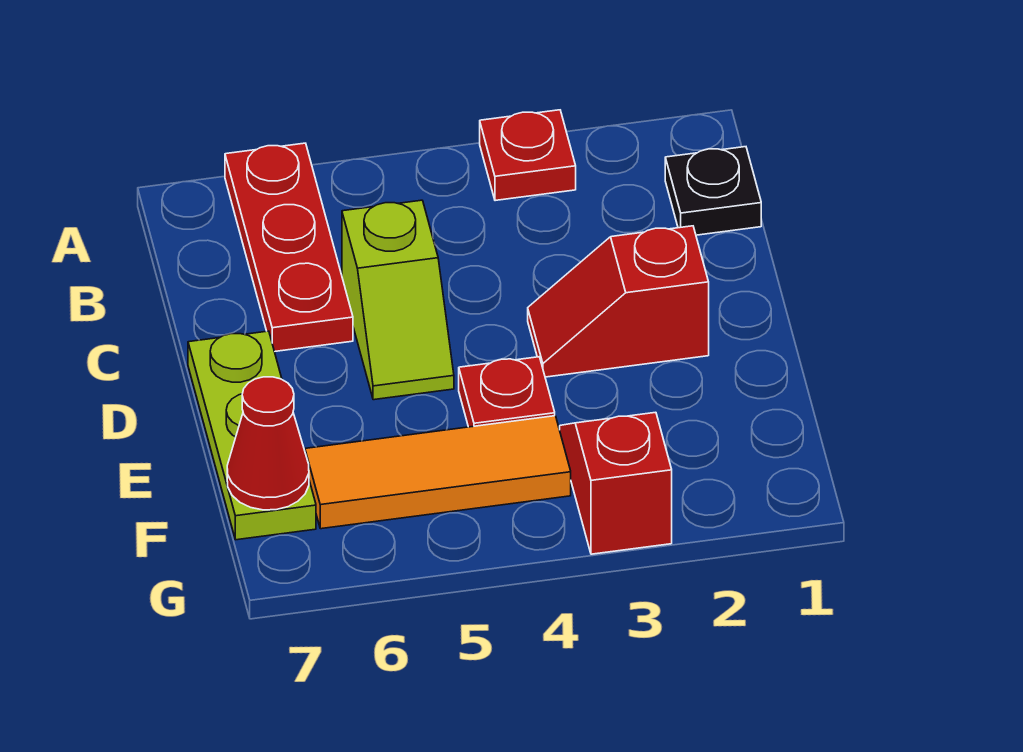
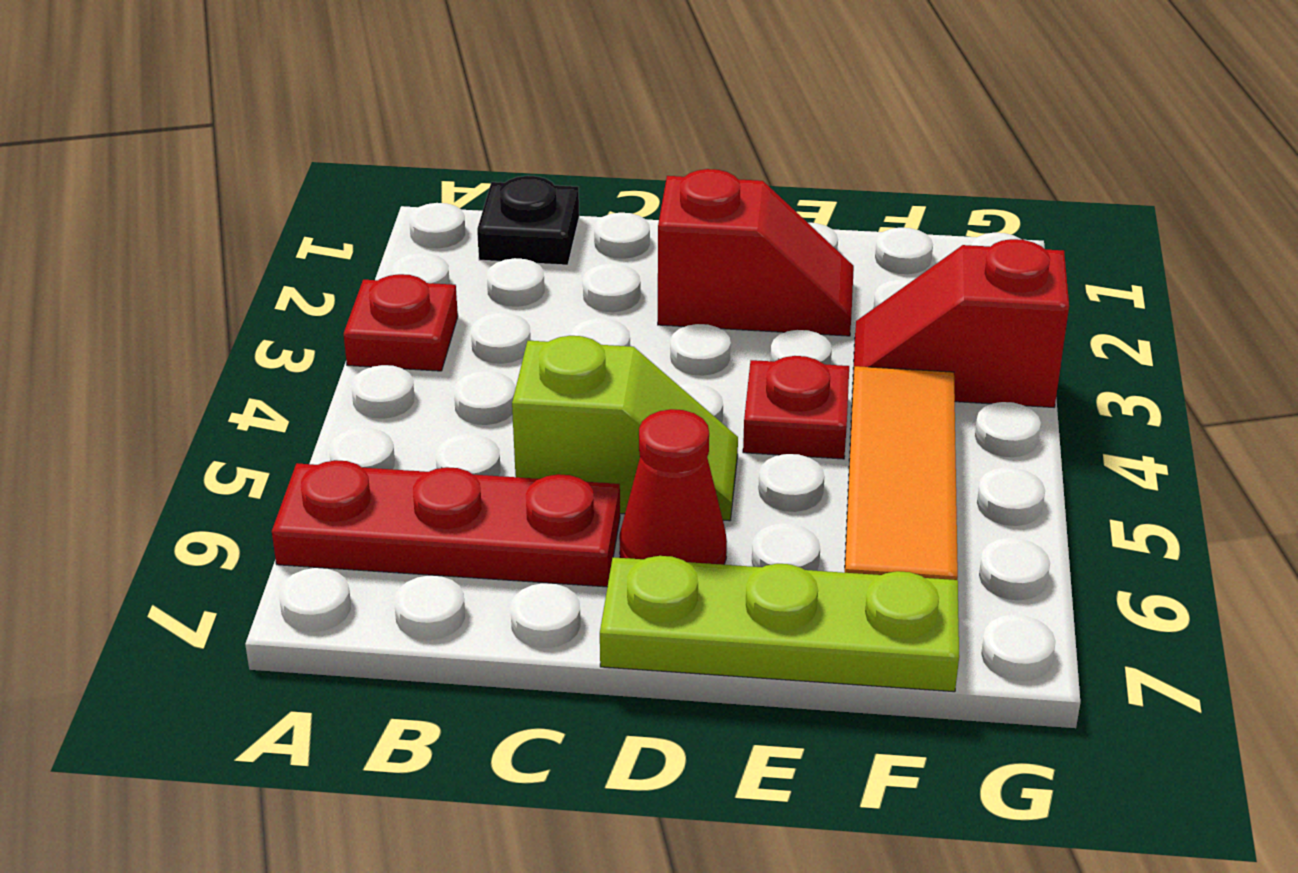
red 1x2 slope [528,226,709,377] -> red 1x2 slope turned to [658,169,854,336]
red 1x1 cone [227,377,309,510] -> red 1x1 cone moved to [619,409,727,565]

